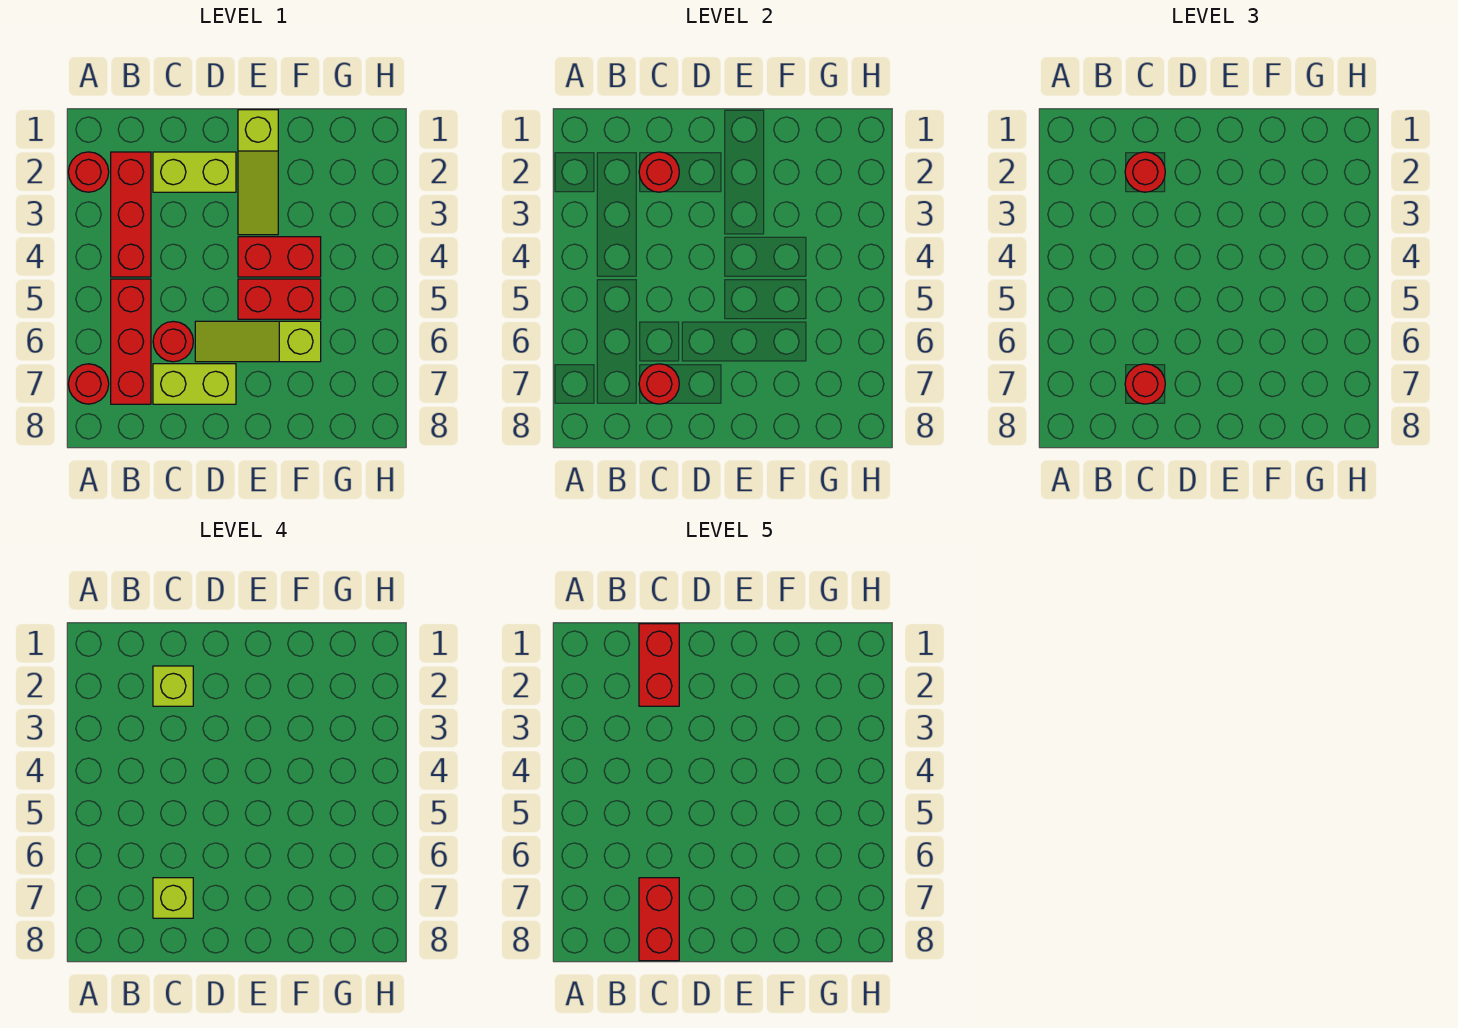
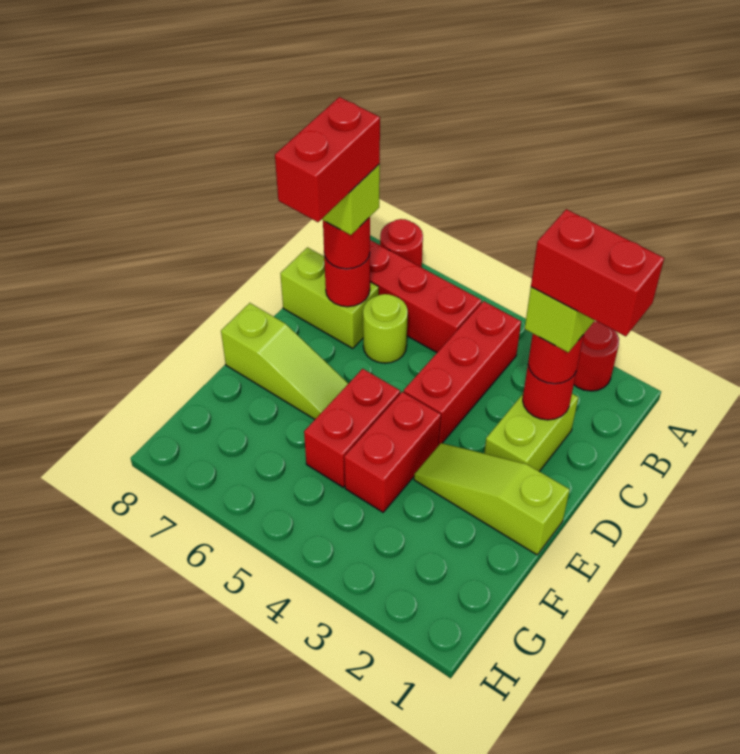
red 1x3 brick [111,152,151,277] -> red 1x3 brick turned to [404,301,521,444]
red 1x1 round brick [153,321,193,362] -> lime 1x1 round brick [363,294,408,363]
lime 1x2 brick [153,364,236,404] -> lime 1x2 brick turned to [280,247,379,349]
red 1x2 brick [639,878,679,961] -> red 1x2 brick turned to [275,97,380,222]
lime 1x3 slope [195,321,321,362] -> lime 1x3 slope turned to [221,303,348,419]

